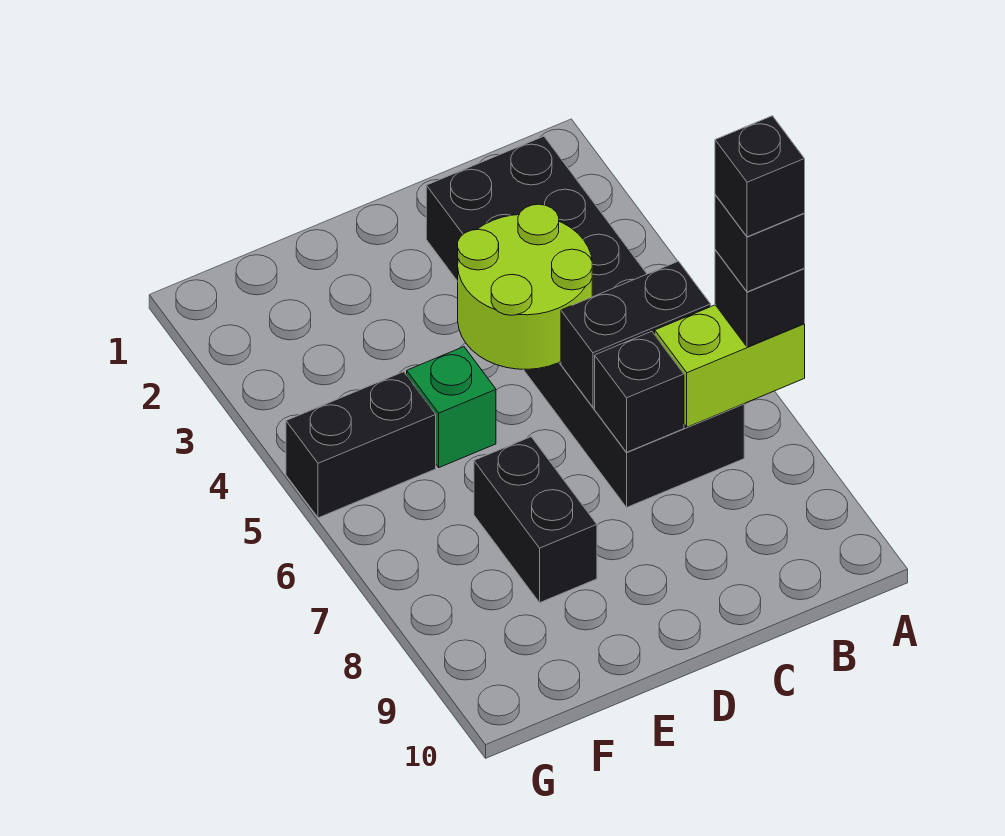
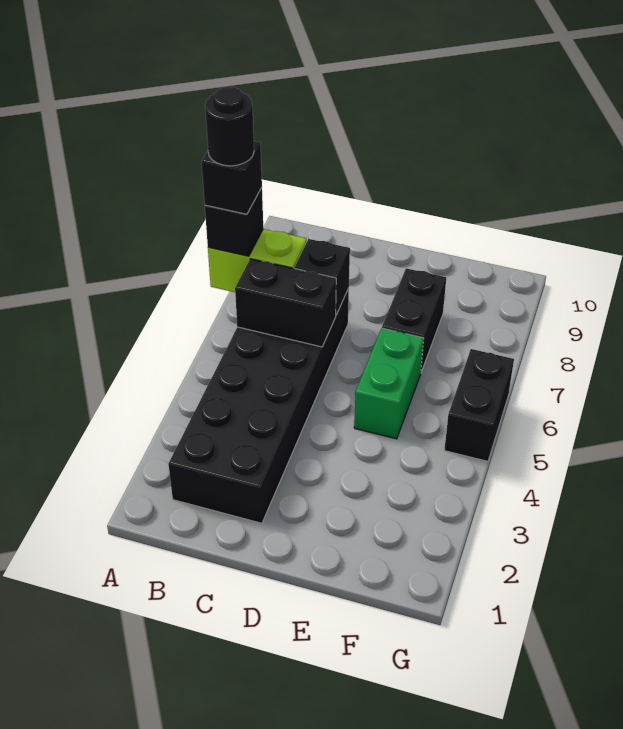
black 1x1 brick [715,116,805,237] -> black 1x1 round brick [205,87,254,166]
lime 2x2 round brick [458,204,592,369] -> none
green 1x1 brick [407,347,496,467] -> green 1x2 brick [354,328,424,439]
black 1x2 brick [286,372,436,518] -> black 1x2 brick turned to [444,349,514,461]

